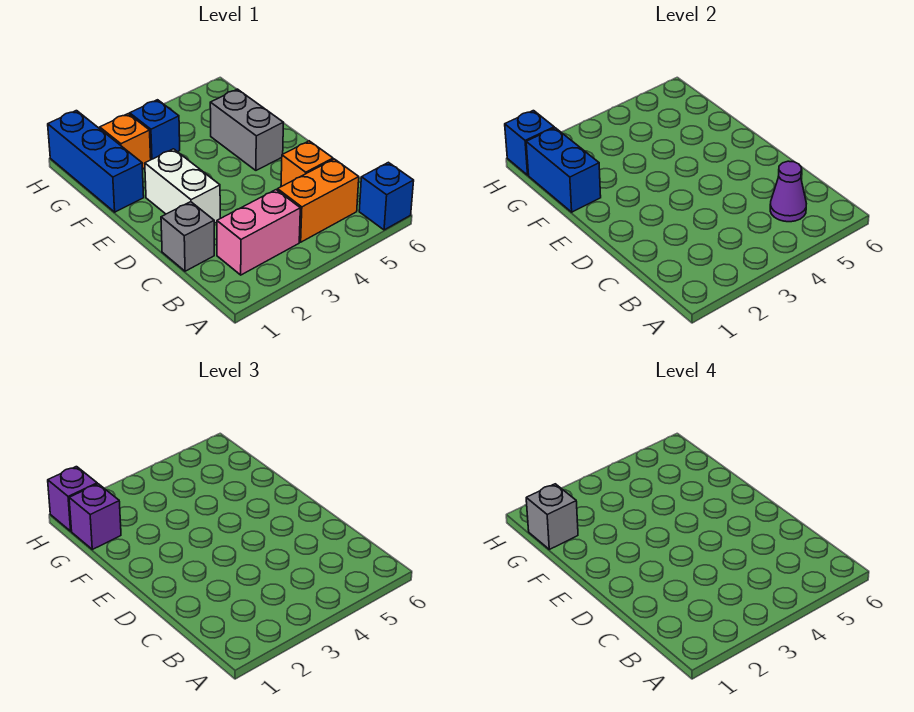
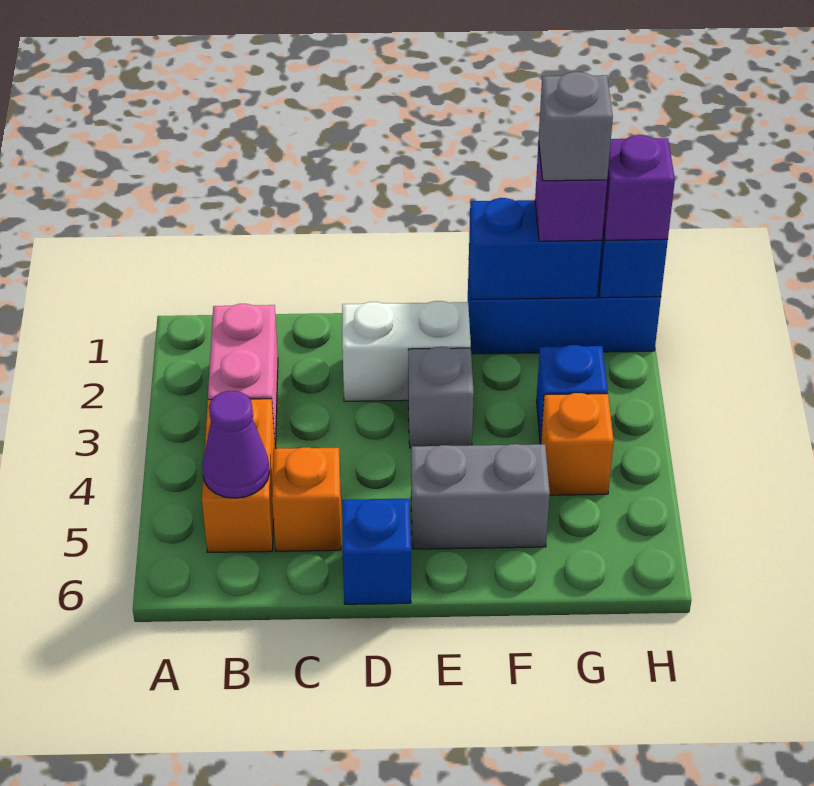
blue 1x1 brick [359,162,414,230] -> blue 1x1 brick moved to [342,499,411,604]
grey 1x1 brick [161,202,214,271] -> grey 1x1 brick moved to [408,347,474,448]
orange 1x1 brick [100,114,151,169] -> orange 1x1 brick moved to [541,393,614,495]

